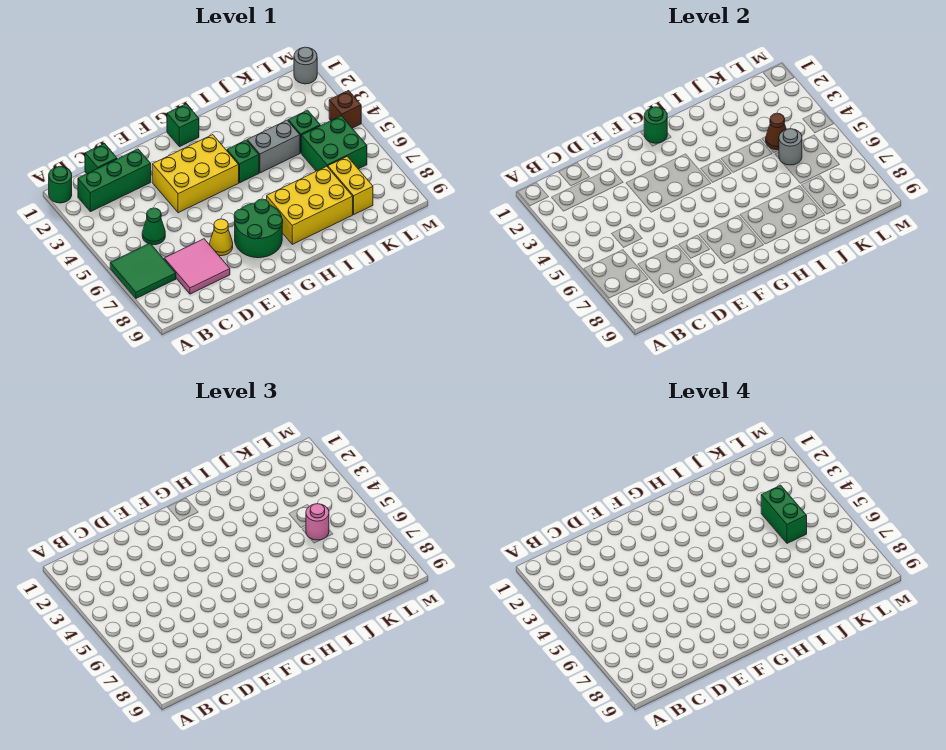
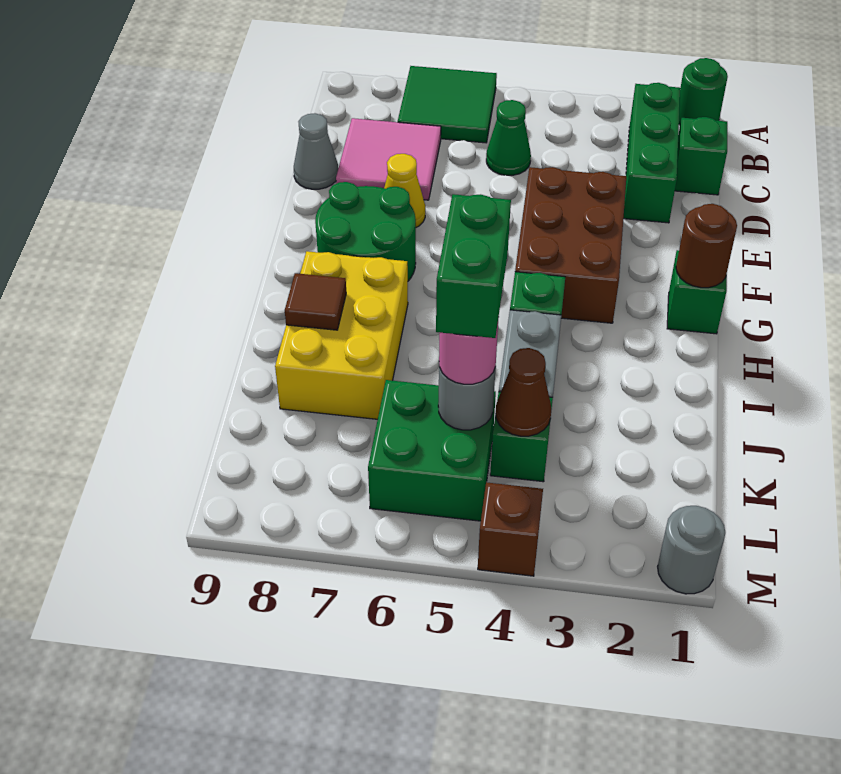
none -> grey 1x1 cone [294,113,338,189]
yellow 2x3 brick [152,135,239,213] -> brown 2x3 brick [515,167,626,323]
green 1x1 round brick [644,107,667,143] -> brown 1x1 round brick [676,204,737,288]
none -> brown 1x1 tile [285,273,346,330]
green 1x2 brick [761,485,807,543] -> green 1x2 brick turned to [436,194,511,338]
yellow 1x2 brick [328,157,373,214] -> none

